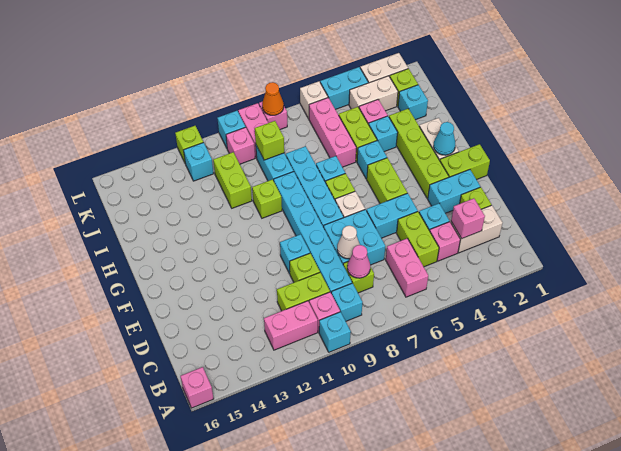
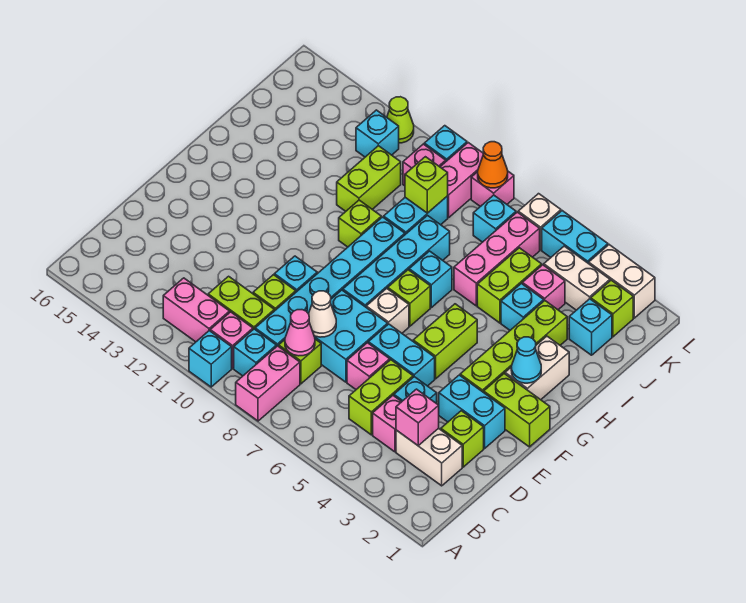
pink 1x1 brick [180,367,214,408] -> pink 1x1 brick moved to [347,343,390,389]
pink 1x2 brick [386,238,428,297] -> pink 1x2 brick moved to [236,346,300,421]
cyan 1x1 brick [357,140,387,179] -> cyan 1x1 brick moved to [473,195,516,242]
lime 1x1 brick [175,126,203,162] -> lime 1x1 cone [387,97,414,143]

